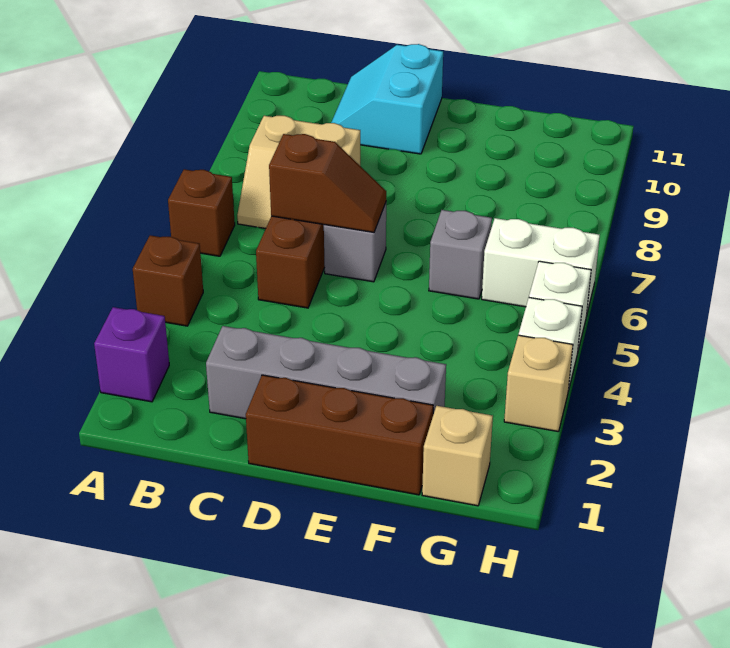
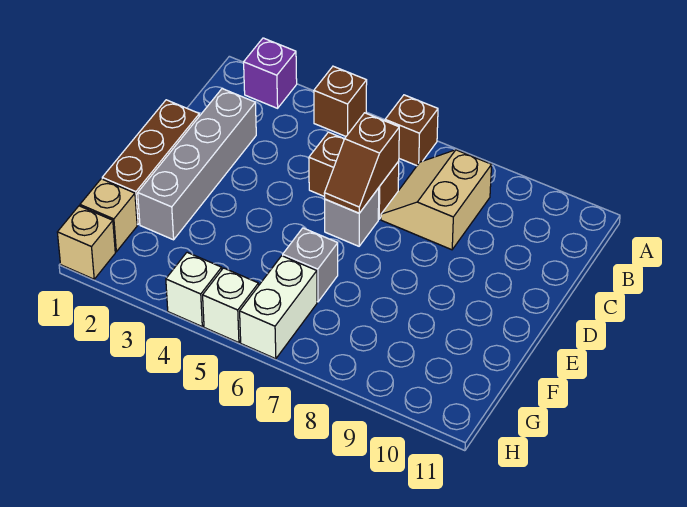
cyan 2x2 slope [331,44,443,154] -> none
tan 1x1 brick [504,335,573,432] -> tan 1x1 brick moved to [57,206,115,279]

